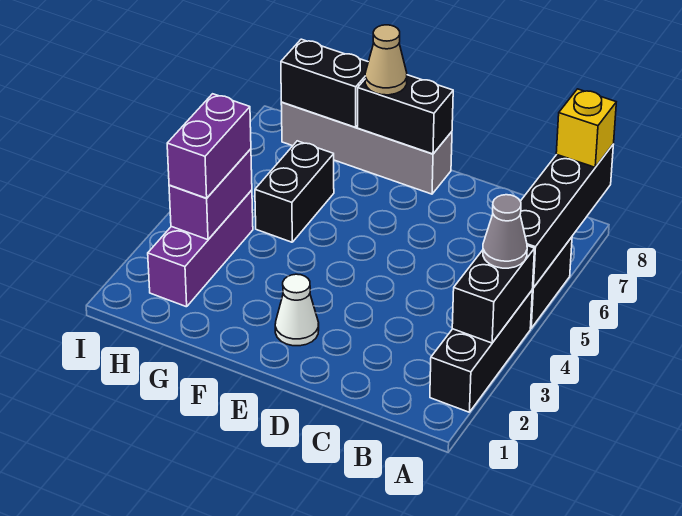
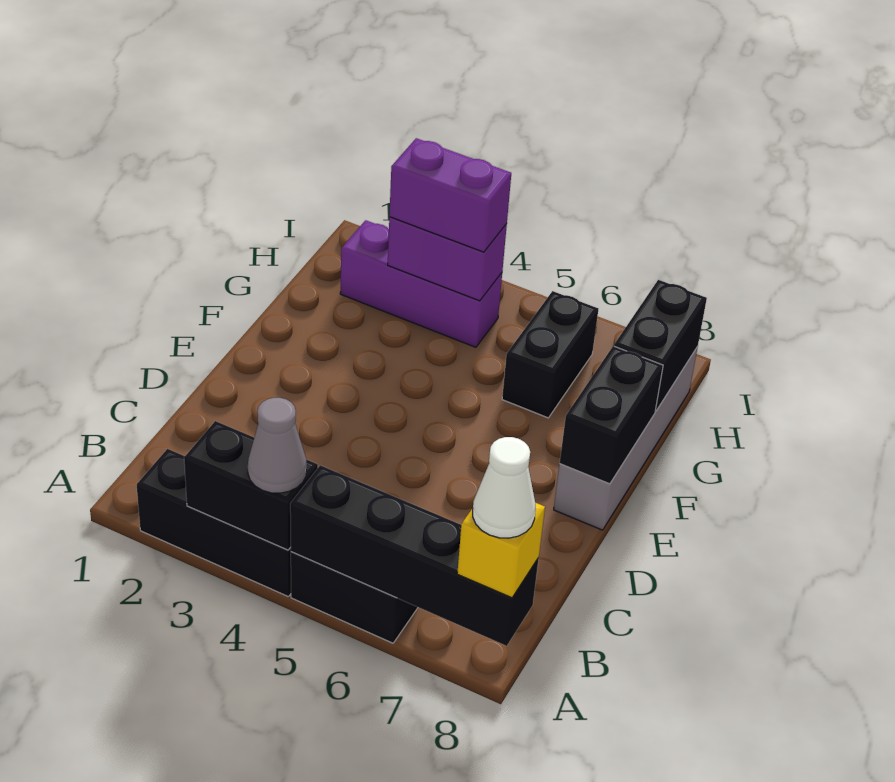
white 1x1 cone [275,274,319,346] -> white 1x1 cone moved to [473,437,536,538]
tan 1x1 cone [365,25,407,95] -> none
black 1x2 brick [255,141,334,242] -> black 1x2 brick turned to [502,291,598,418]

